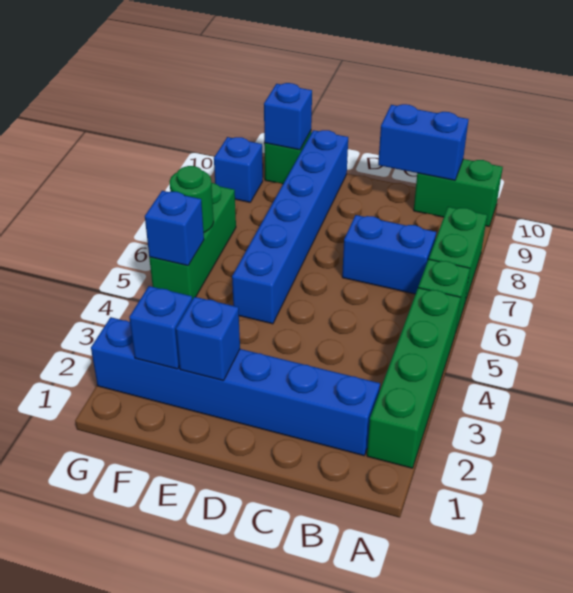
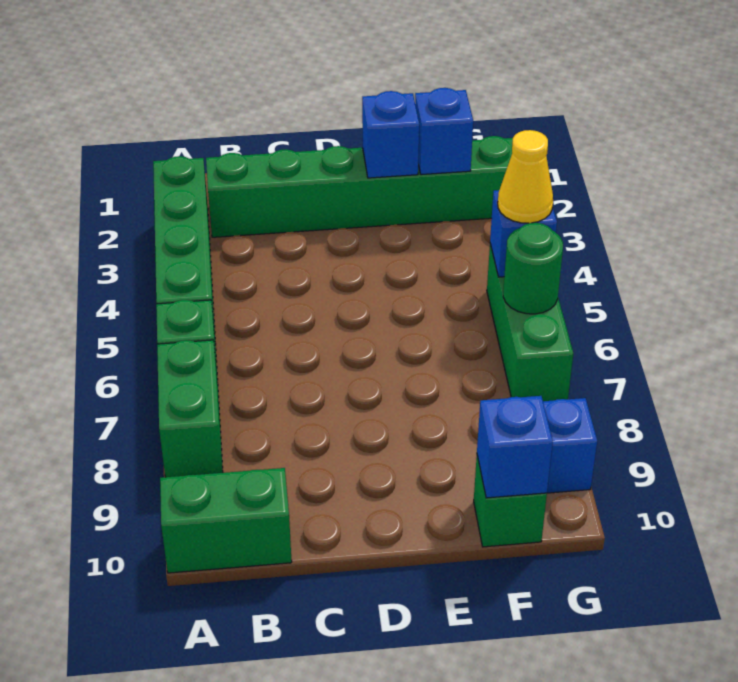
blue 1x6 brick [91,317,380,456] -> green 1x6 brick [206,136,513,237]
blue 1x2 brick [342,215,436,294] -> none
blue 1x2 brick [378,104,469,180] -> none
blue 1x6 brick [232,130,348,324] -> none
none -> yellow 1x1 cone [498,130,553,223]

